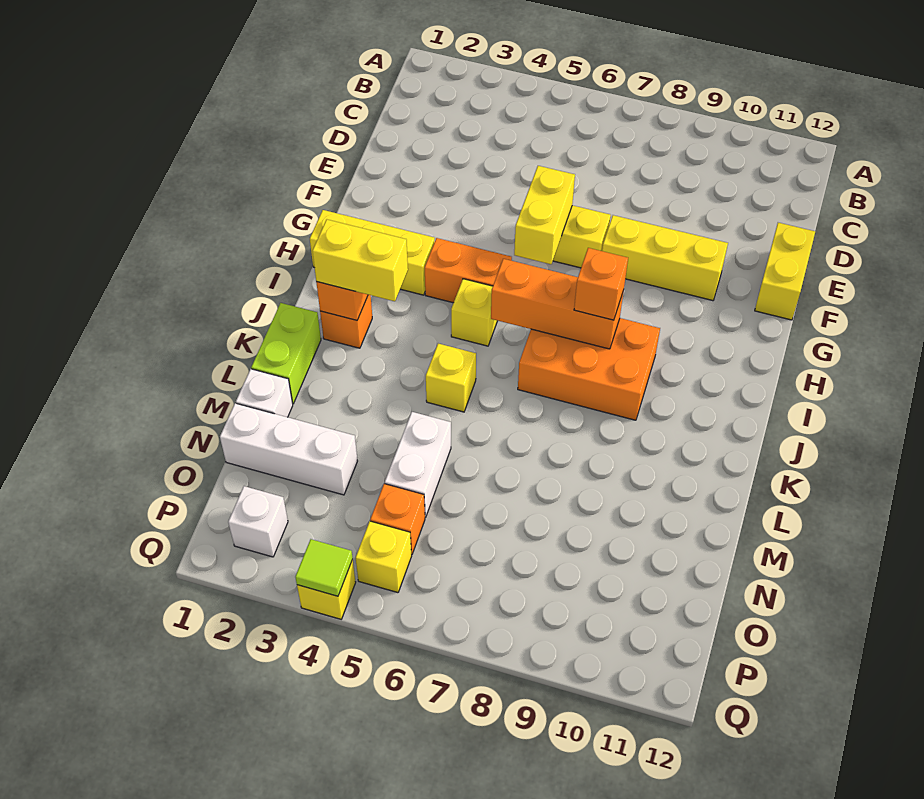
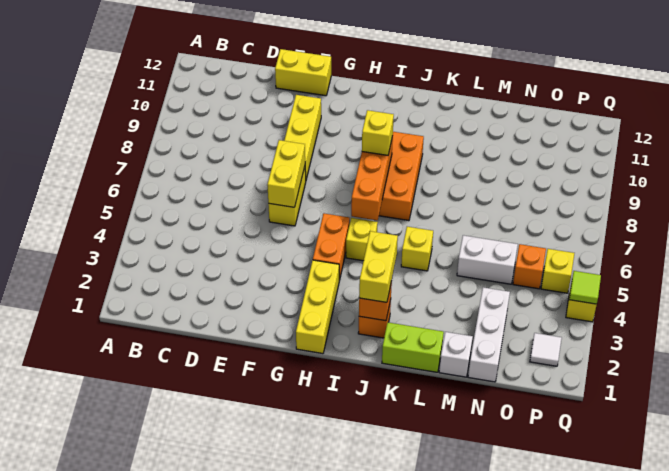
yellow 1x2 brick [514,166,575,264] -> yellow 1x2 brick turned to [267,140,305,207]
orange 1x1 brick [574,248,628,320] -> yellow 1x1 brick [362,110,394,155]
white 1x1 brick [228,486,288,557] -> white 1x1 tile [530,333,562,366]

